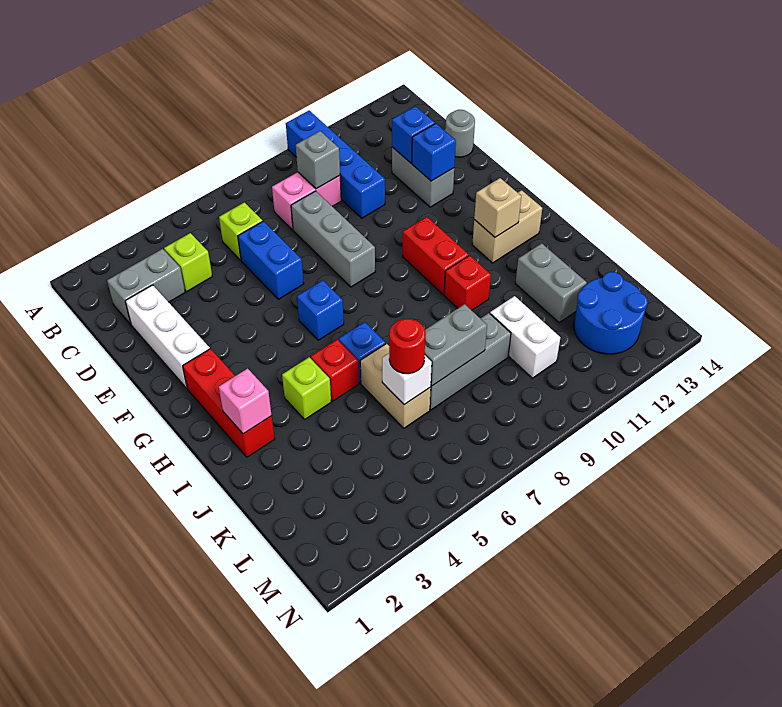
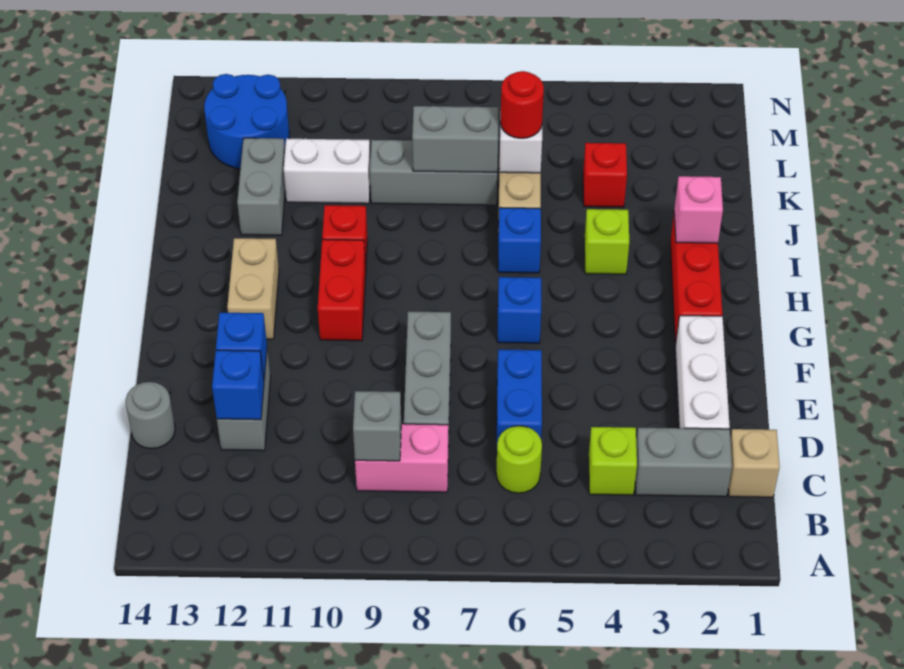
blue 1x4 brick [286,111,385,218] -> none
lime 1x1 brick [219,202,263,260] -> lime 1x1 round brick [496,426,542,493]
tan 1x2 brick [472,190,542,263] -> tan 1x2 brick turned to [227,238,279,339]
tan 1x1 brick [474,178,521,237] -> tan 1x1 brick moved to [728,429,780,497]
red 1x1 brick [311,339,359,401] -> red 1x1 brick moved to [583,143,627,207]
white 1x2 brick [490,296,560,378] -> white 1x2 brick turned to [284,139,370,204]

